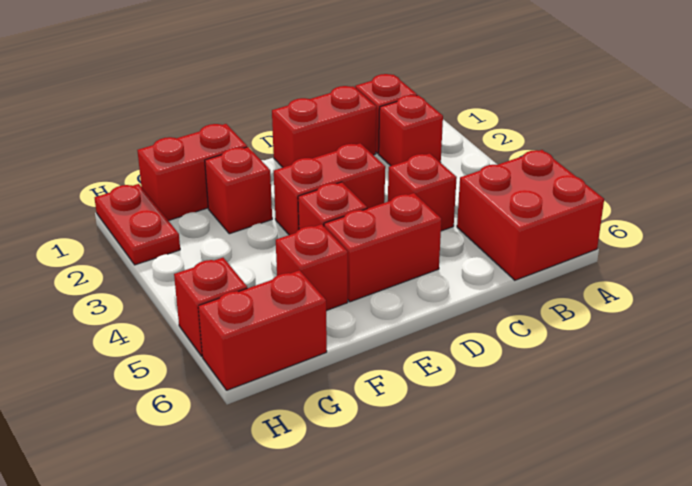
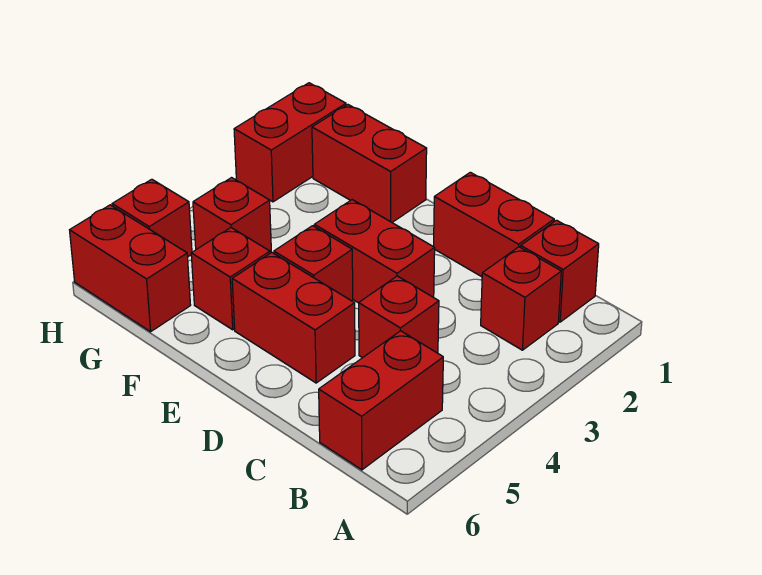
red 2x2 brick [457,150,604,280] -> red 1x2 brick [319,331,443,470]
red 1x1 brick [205,147,272,234] -> red 1x1 brick moved to [193,178,271,253]
red 1x2 plate [95,184,180,265] -> red 1x2 brick [234,83,346,202]

